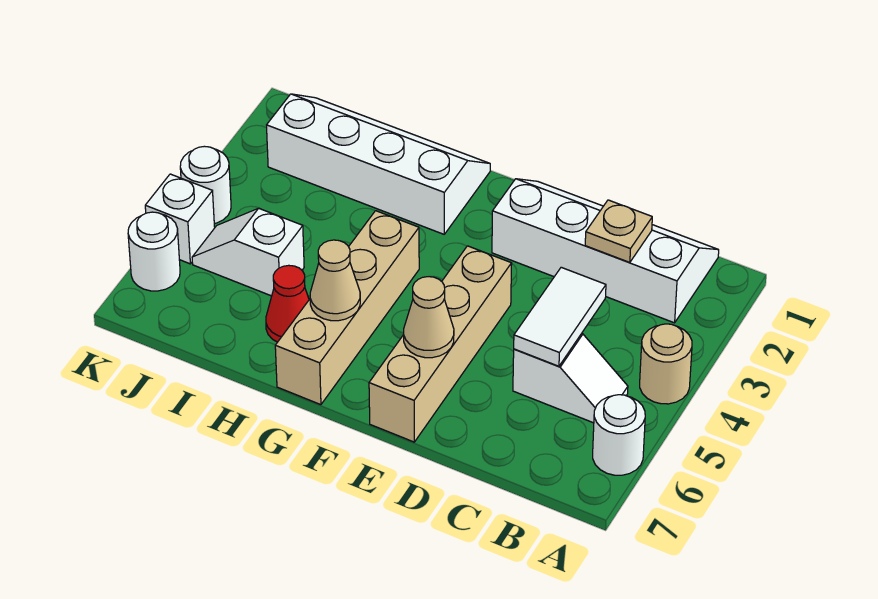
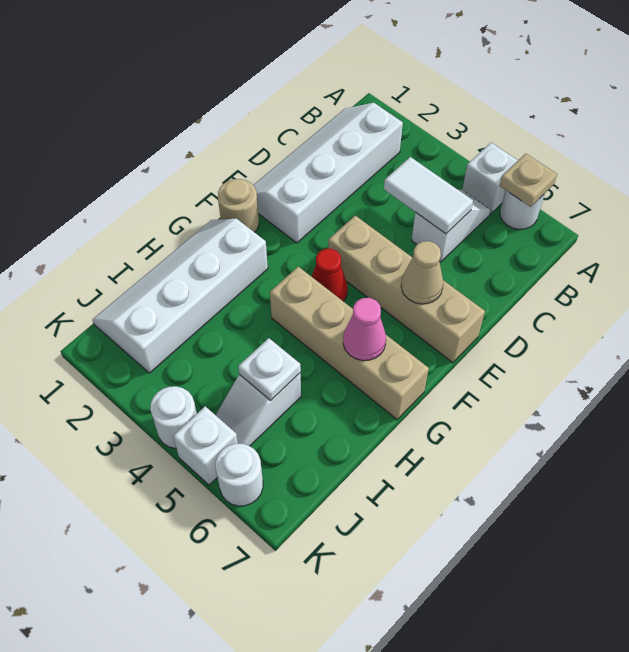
tan 1x1 round brick [640,324,692,404] -> tan 1x1 round brick moved to [218,179,259,232]
none -> white 1x1 brick [462,143,518,214]
tan 1x1 plate [585,200,652,262] -> tan 1x1 plate moved to [499,153,557,207]
tan 1x1 cone [310,240,360,321] -> pink 1x1 cone [343,298,386,361]
red 1x1 cone [266,265,309,342] -> red 1x1 cone moved to [311,249,348,301]
none -> white 1x1 plate [238,338,301,401]

